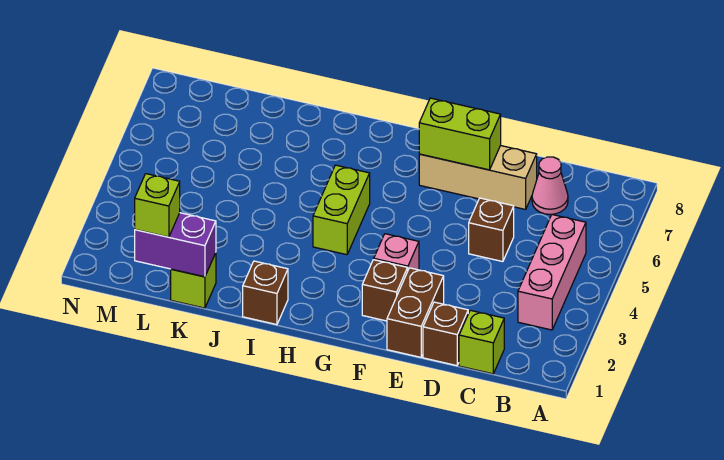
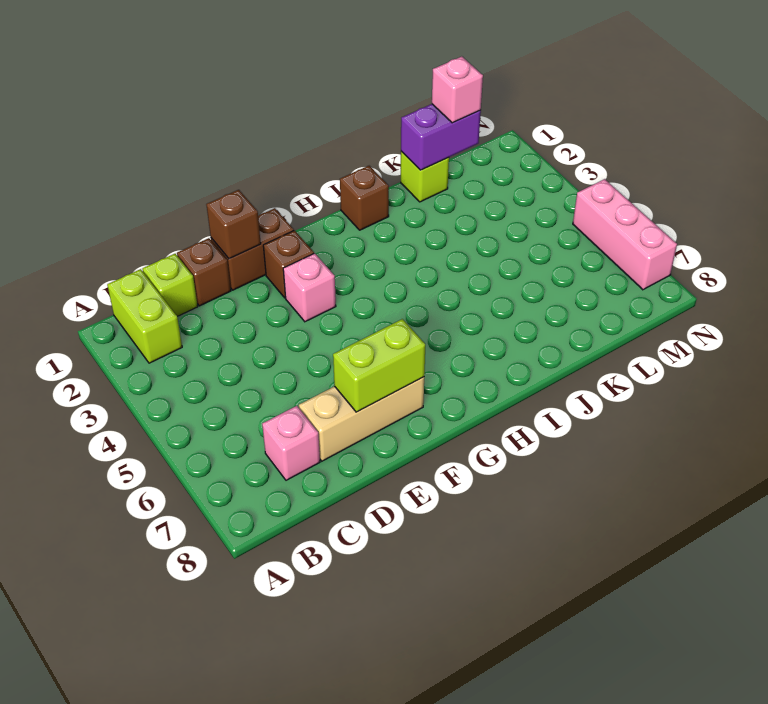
pink 1x3 brick [518,215,586,330] -> pink 1x3 brick moved to [573,179,677,290]
pink 1x1 cone [532,157,568,214] -> pink 1x1 brick [262,406,320,480]
brown 1x1 brick [469,198,514,262] -> brown 1x1 brick moved to [206,190,261,259]
brown 1x2 brick [387,268,444,357] -> brown 1x2 brick turned to [211,208,294,290]
lime 1x2 brick [313,165,370,255] -> lime 1x2 brick moved to [107,269,182,363]
lime 1x1 brick [135,174,180,237] -> pink 1x1 brick [432,56,483,123]

